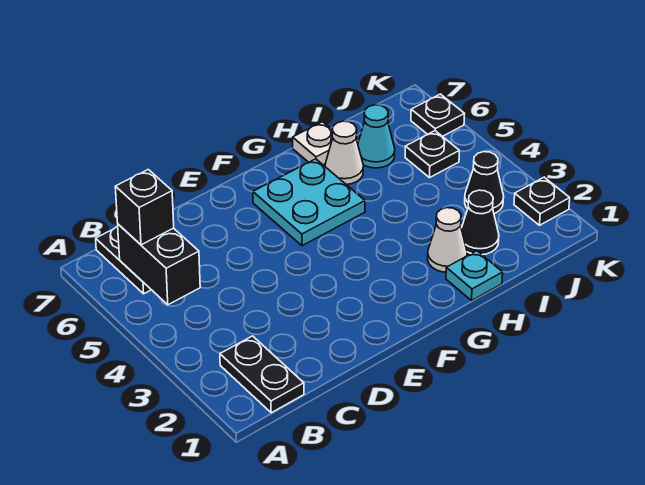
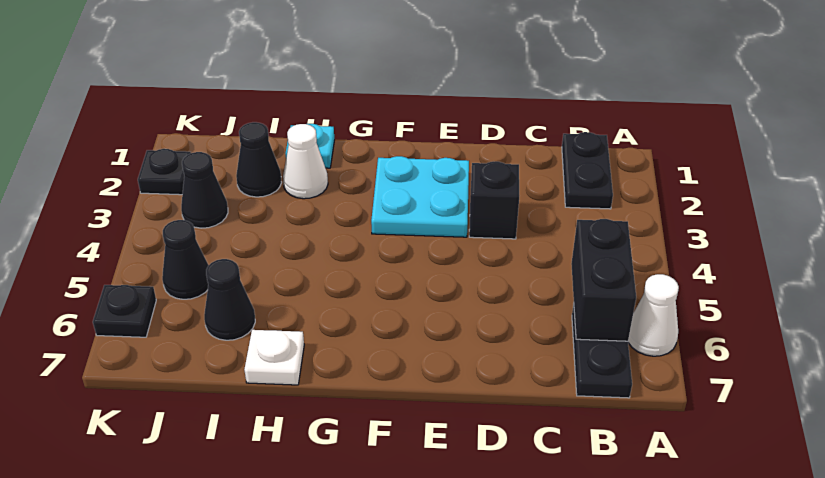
black 1x1 brick [115,170,174,245] -> black 1x1 brick moved to [469,162,519,239]
cyan 2x2 plate [253,159,365,246] -> cyan 2x2 plate moved to [371,156,469,237]
white 1x1 cone [325,121,363,185] -> white 1x1 cone moved to [628,274,679,356]
cyan 1x1 cone [358,105,395,168] -> black 1x1 cone [204,259,255,340]
black 1x1 plate [405,131,459,178] -> black 1x1 cone [162,220,209,299]

